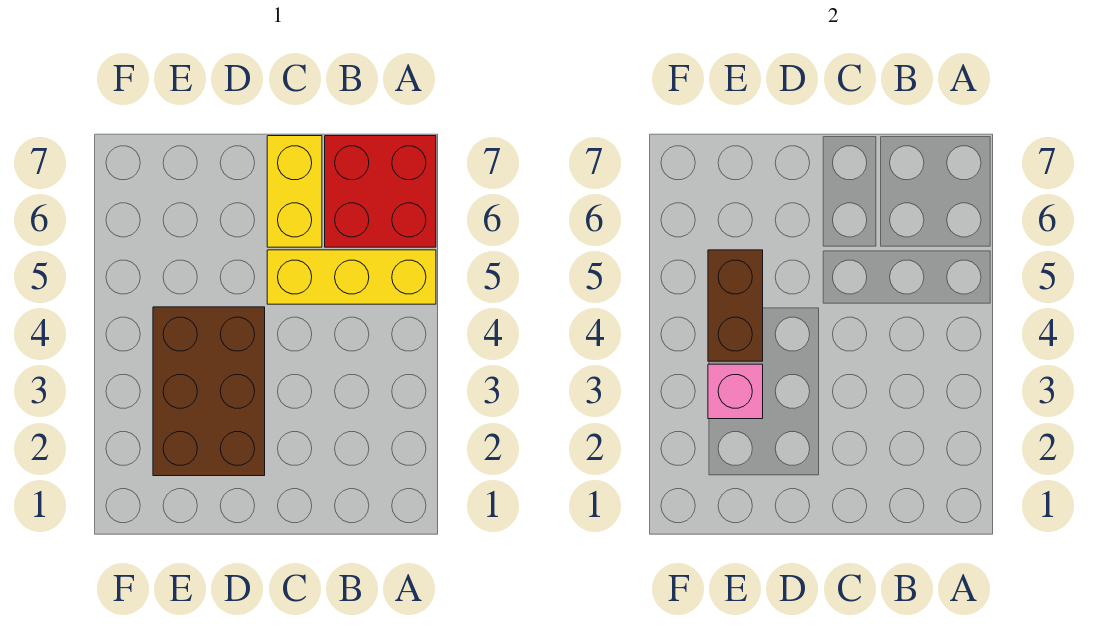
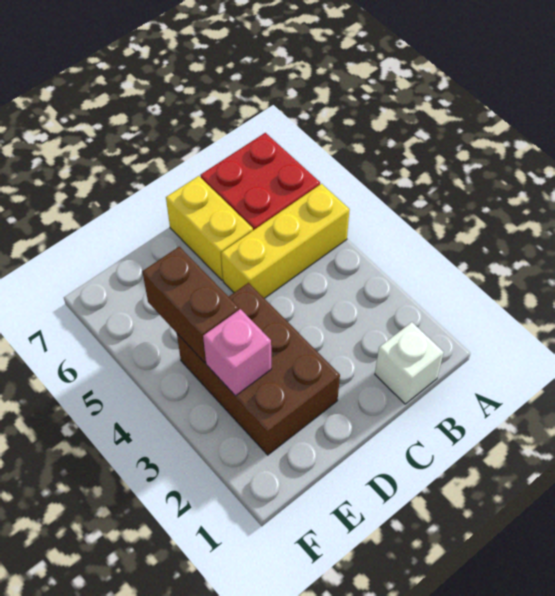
none -> white 1x1 brick [375,322,444,404]

